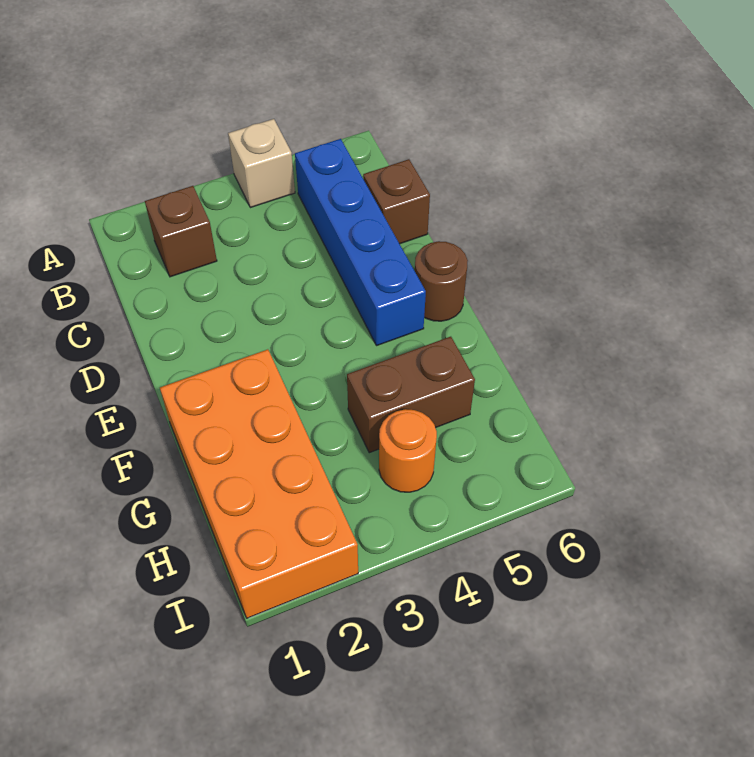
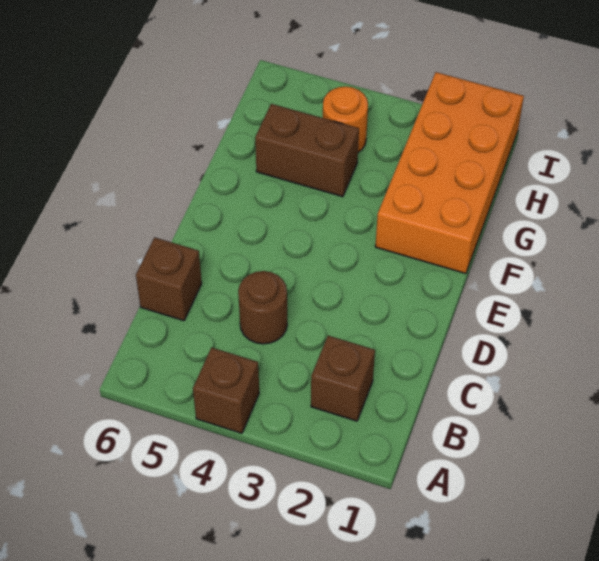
tan 1x1 brick [228,119,295,208] -> brown 1x1 brick [193,348,259,433]
blue 1x4 brick [295,139,426,346] -> none
brown 1x1 round brick [415,241,468,321] -> brown 1x1 round brick moved to [238,271,287,344]

